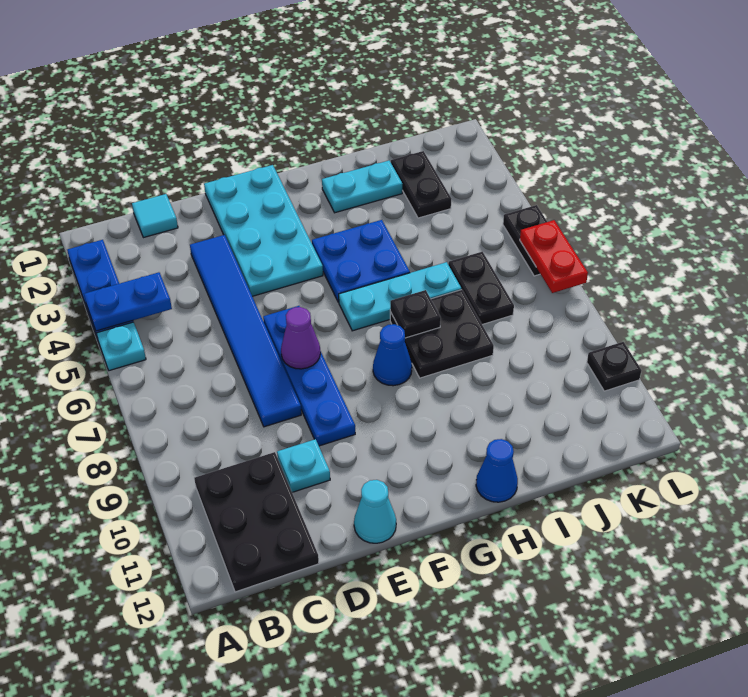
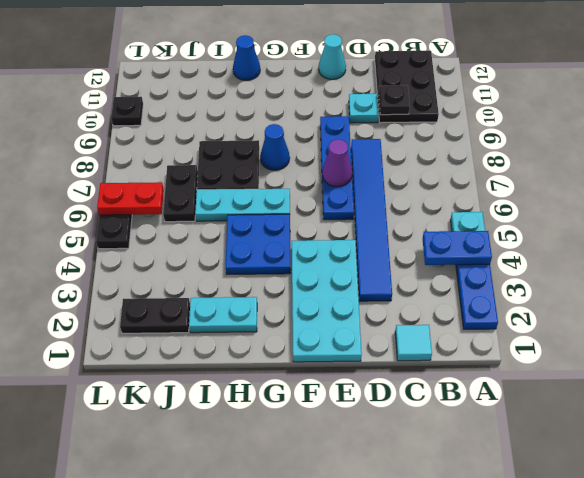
black 1x1 plate [390,290,441,338] -> black 1x1 plate moved to [379,85,410,115]
black 1x2 plate [391,151,451,218] -> black 1x2 plate turned to [120,298,190,333]
red 1x2 plate [520,220,588,293] -> red 1x2 plate turned to [97,182,164,215]

